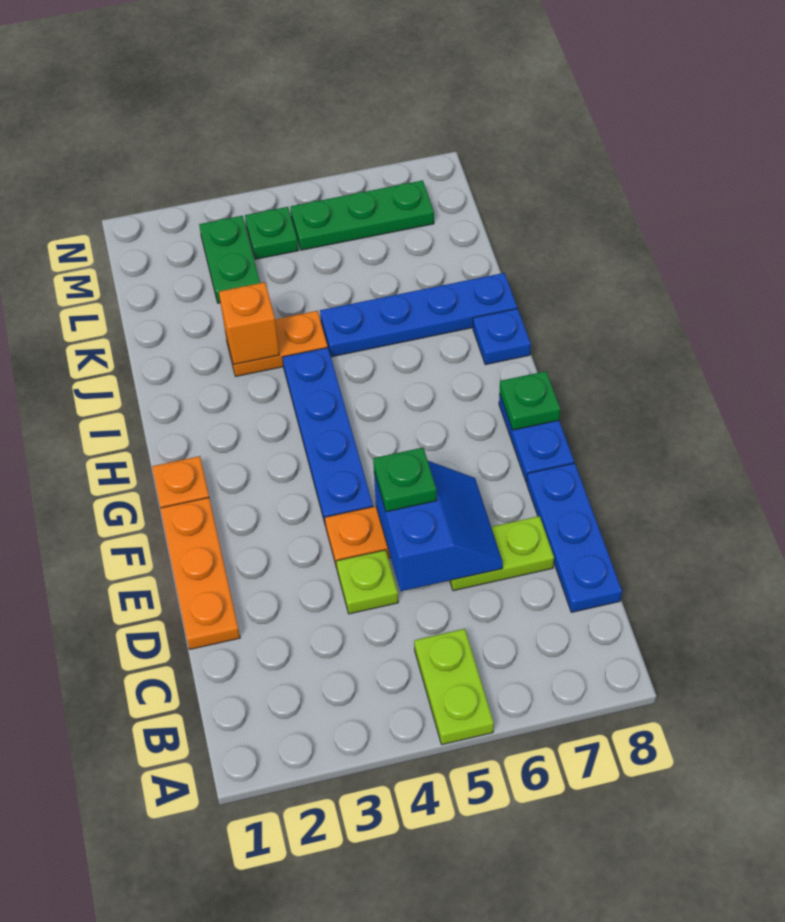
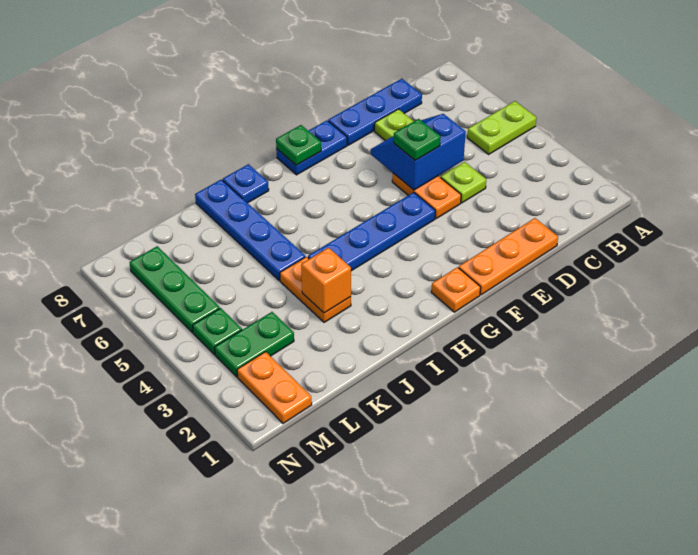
none -> orange 1x2 plate [237,352,312,423]

